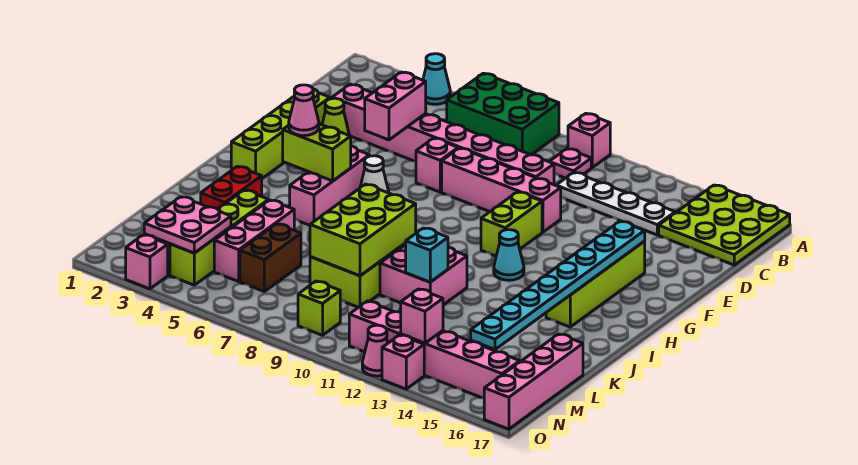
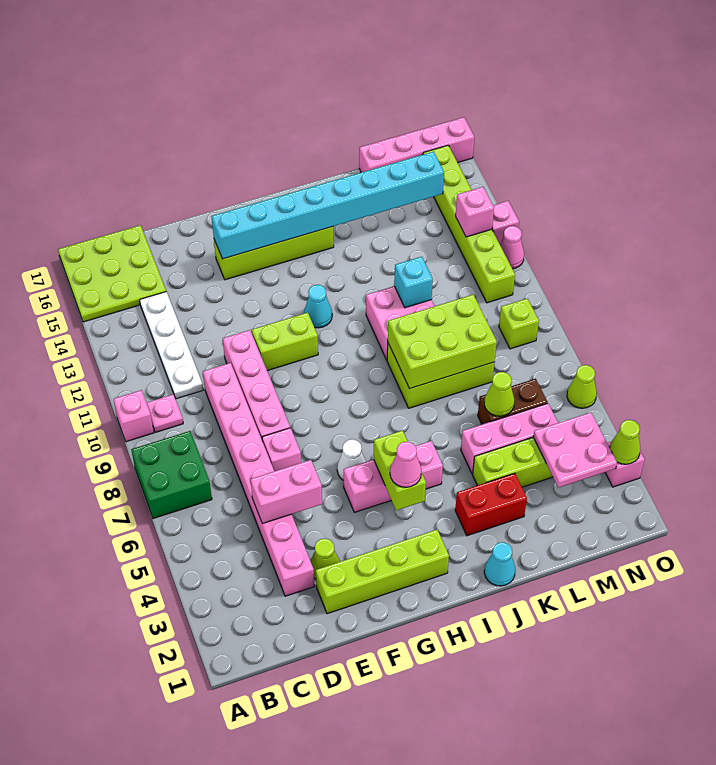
cyan 1x1 cone [423,54,450,104] -> cyan 1x1 cone moved to [484,542,515,586]
green 2x3 brick [447,73,559,155] -> green 2x2 brick [131,431,212,519]
cyan 1x8 plate [471,221,645,349] -> cyan 1x8 brick [211,152,444,259]
none -> lime 1x1 cone [484,372,514,416]
pink 1x6 brick [349,301,520,398] -> lime 1x6 brick [423,145,515,303]
none -> lime 1x1 cone [610,420,640,464]
none -> lime 1x1 cone [567,365,597,408]

